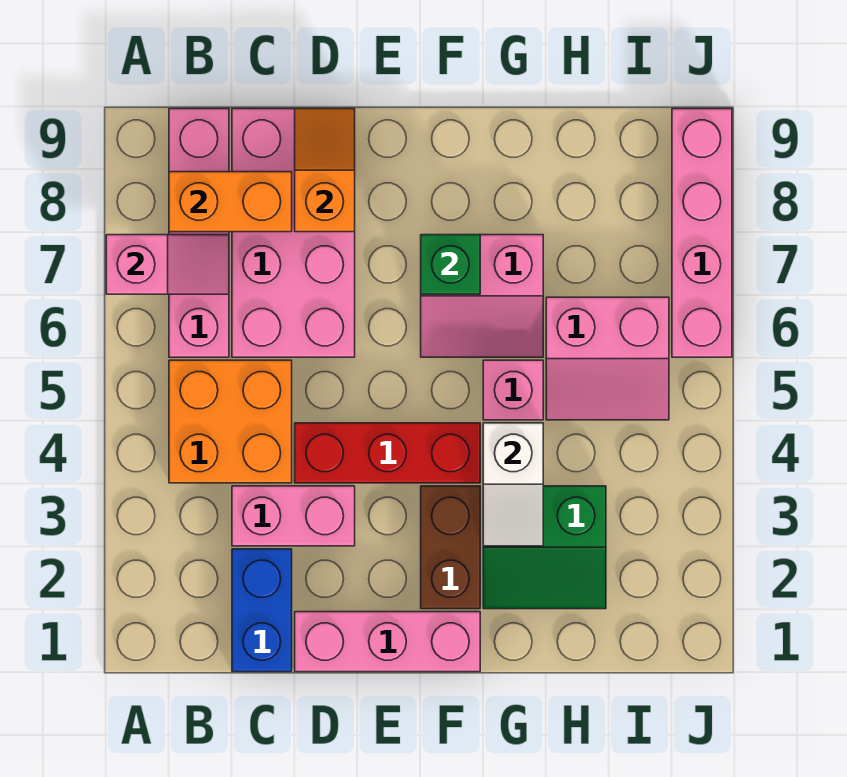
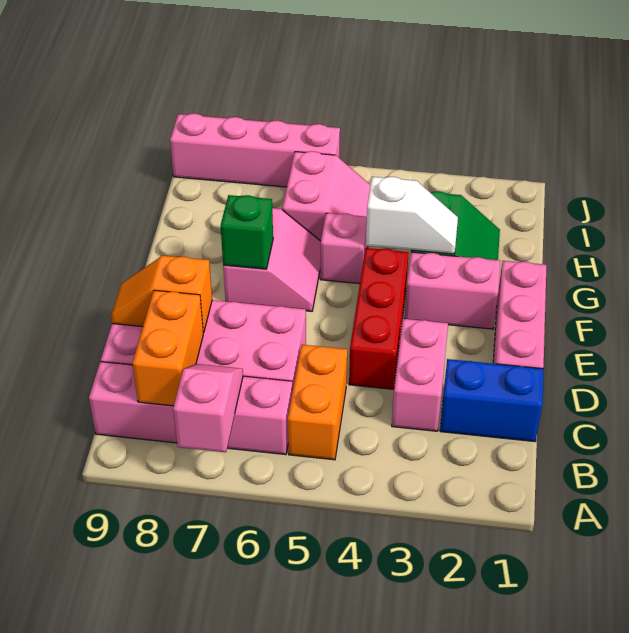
orange 2x2 brick [169,360,292,483] -> orange 1x2 brick [288,345,347,460]
brown 1x2 brick [421,486,480,609] -> pink 1x2 brick [405,252,500,329]

